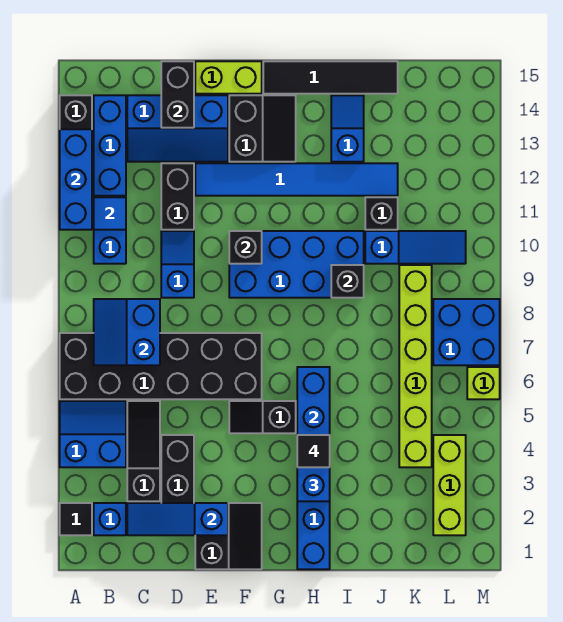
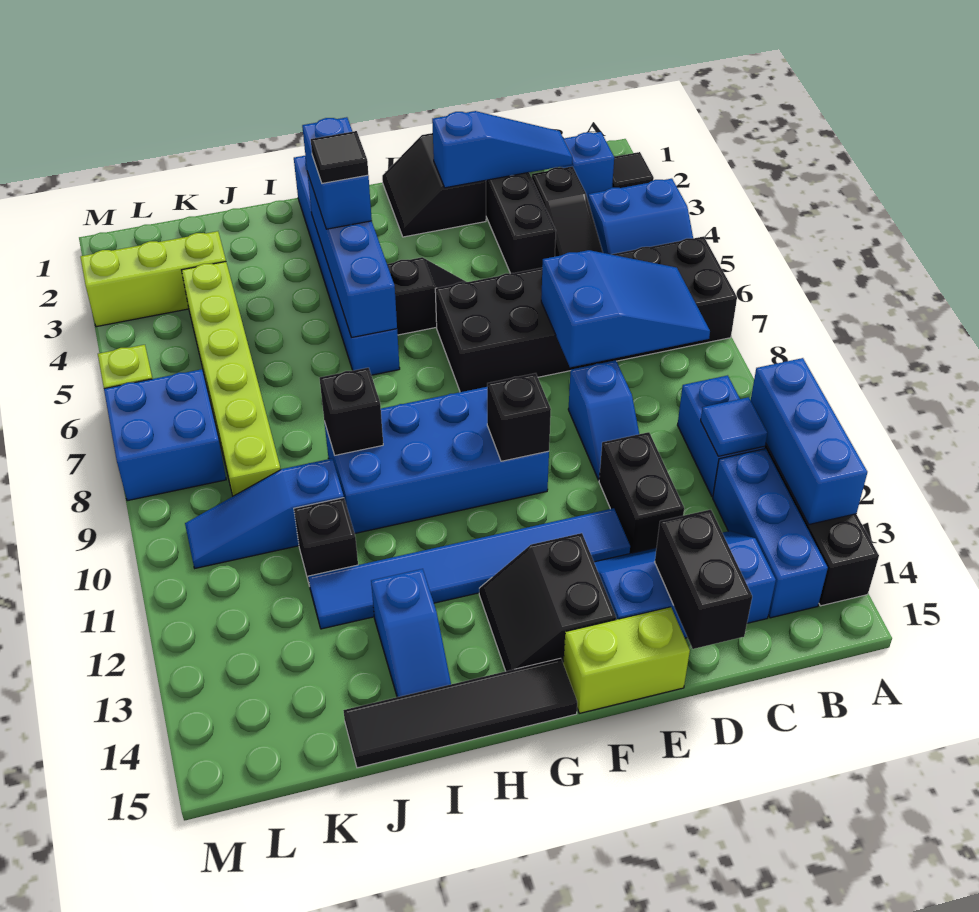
blue 2x2 slope [94,299,160,365] -> blue 2x3 slope [541,250,710,367]
lime 1x3 brick [433,435,466,535] -> lime 1x3 brick turned to [80,231,226,327]

